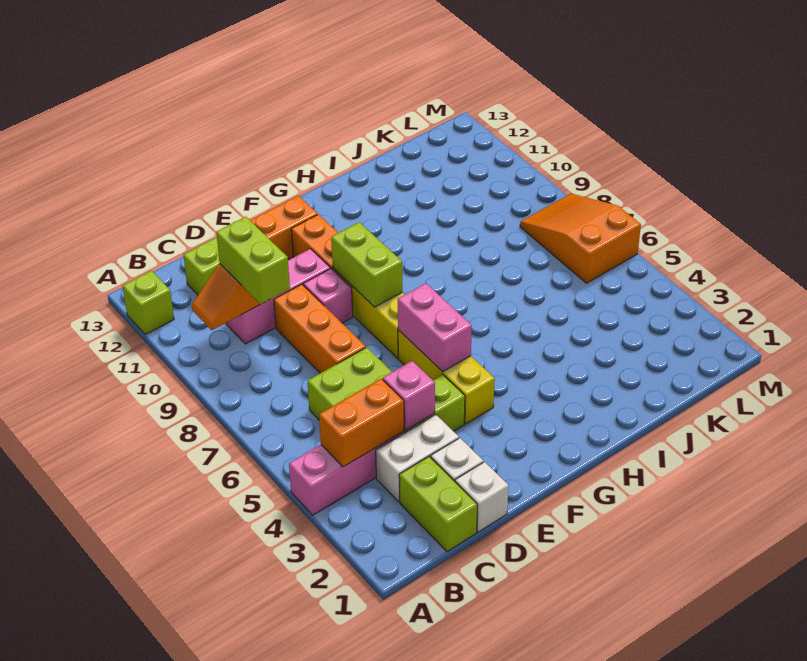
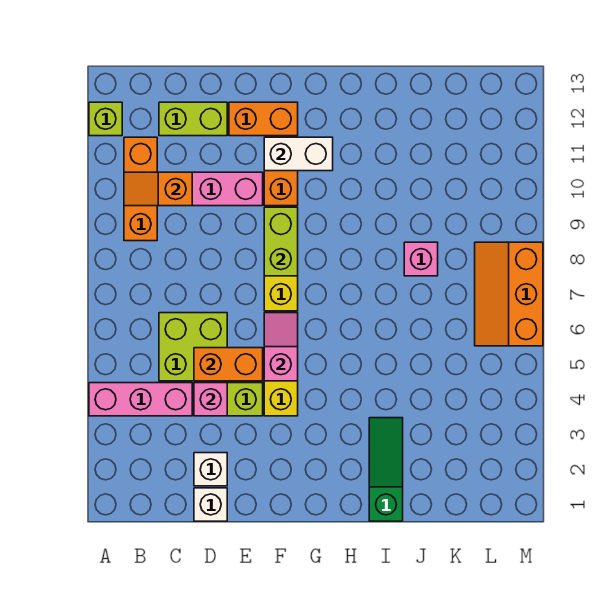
orange 1x2 brick [319,379,404,467] -> orange 1x2 brick moved to [194,348,263,381]
lime 1x2 brick [399,457,477,552] -> none
white 1x2 brick [376,415,459,502] -> white 1x2 brick moved to [264,137,333,171]
lime 1x2 brick [216,217,290,304] -> none
orange 1x3 brick [274,284,366,373] -> orange 1x3 brick moved to [124,137,157,241]
pink 1x1 brick [303,269,353,323] -> pink 1x1 brick moved to [404,242,438,276]
pink 1x2 brick [398,283,472,372] -> pink 1x2 slope [264,313,298,381]
none -> green 1x3 slope [369,418,403,521]
orange 2x3 slope [520,194,641,283] -> orange 2x3 slope turned to [475,242,543,346]

